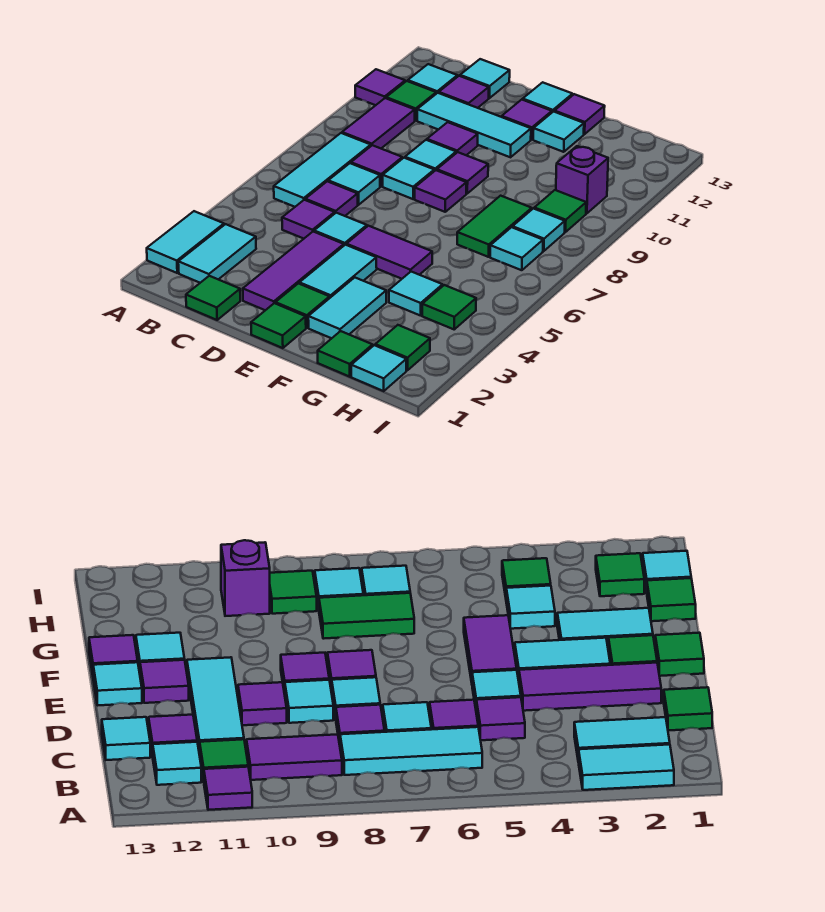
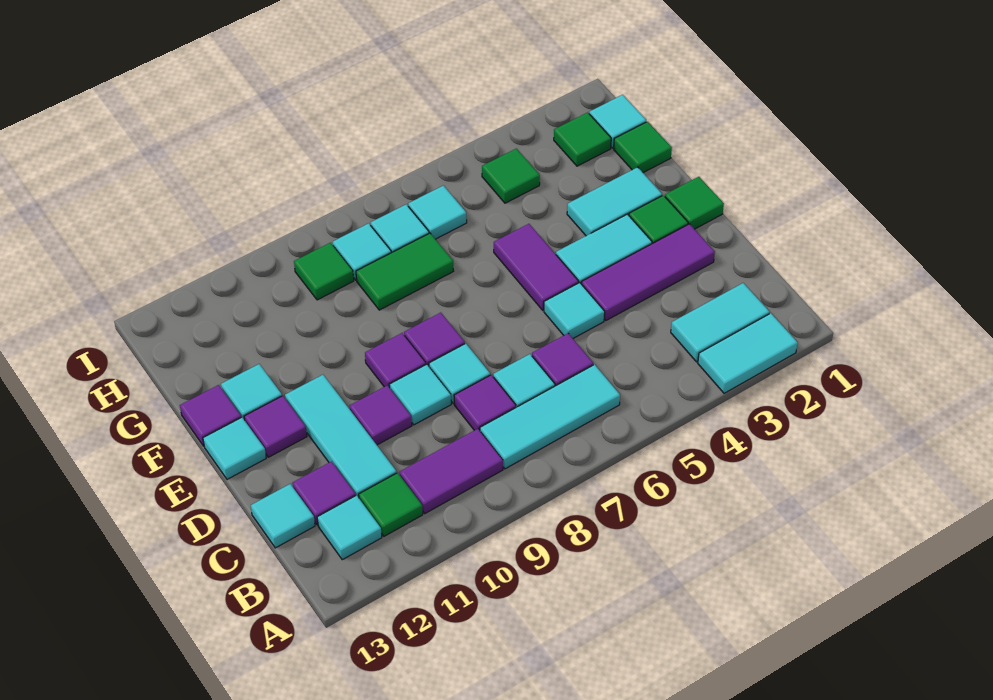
purple 1x1 tile [355,69,405,105] -> none
green 1x1 tile [186,276,240,320] -> none
purple 1x1 tile [282,200,335,239] -> none
cyan 1x1 tile [389,272,443,316] -> cyan 1x1 tile moved to [408,186,467,239]
purple 1x1 brick [556,146,608,214] -> none

